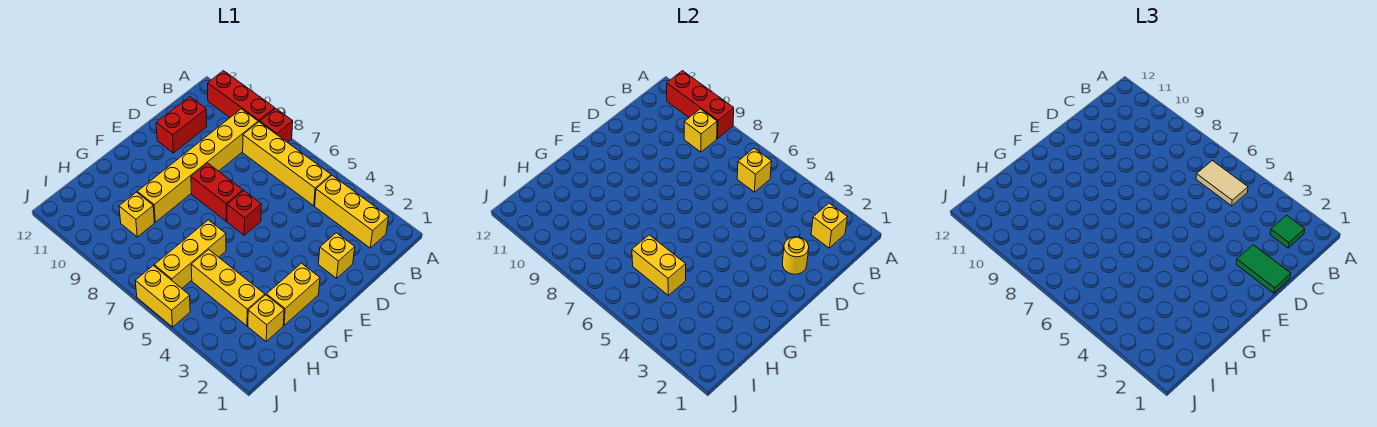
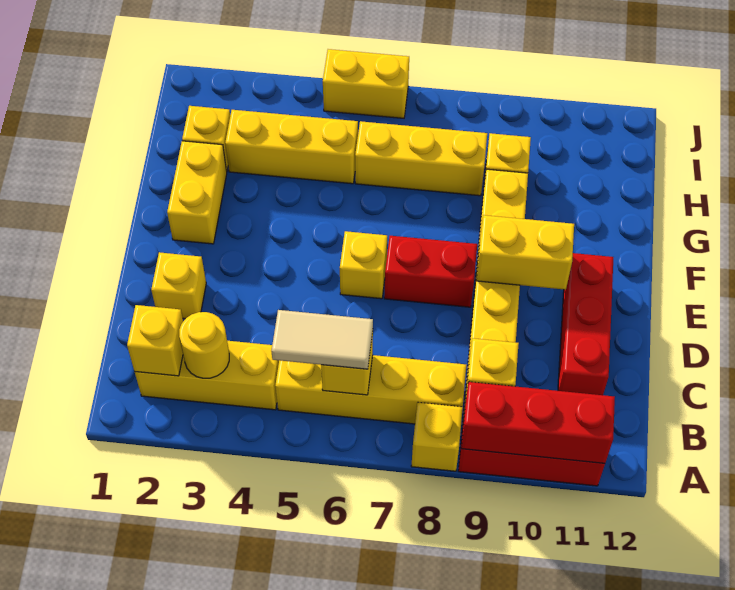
red 1x1 brick [260,108,293,142] -> yellow 1x1 brick [411,403,463,471]
green 1x1 tile [1270,215,1305,248] -> none
red 1x2 brick [156,97,207,153] -> red 1x3 brick [558,253,613,395]
green 1x2 tile [1236,245,1291,293] -> none
yellow 1x1 round brick [783,237,809,274] -> yellow 1x1 round brick moved to [179,312,229,378]
red 1x1 brick [227,191,261,235] -> yellow 1x1 brick [340,231,387,299]
yellow 1x3 brick [154,220,226,288] -> yellow 1x3 brick turned to [355,121,487,196]
yellow 1x2 brick [632,235,686,295] -> yellow 1x2 brick moved to [476,215,574,290]

